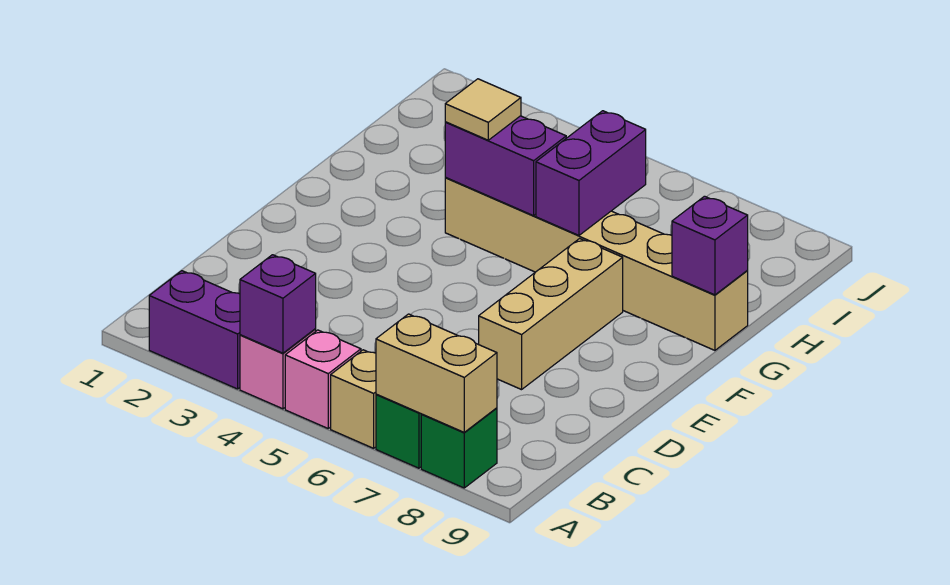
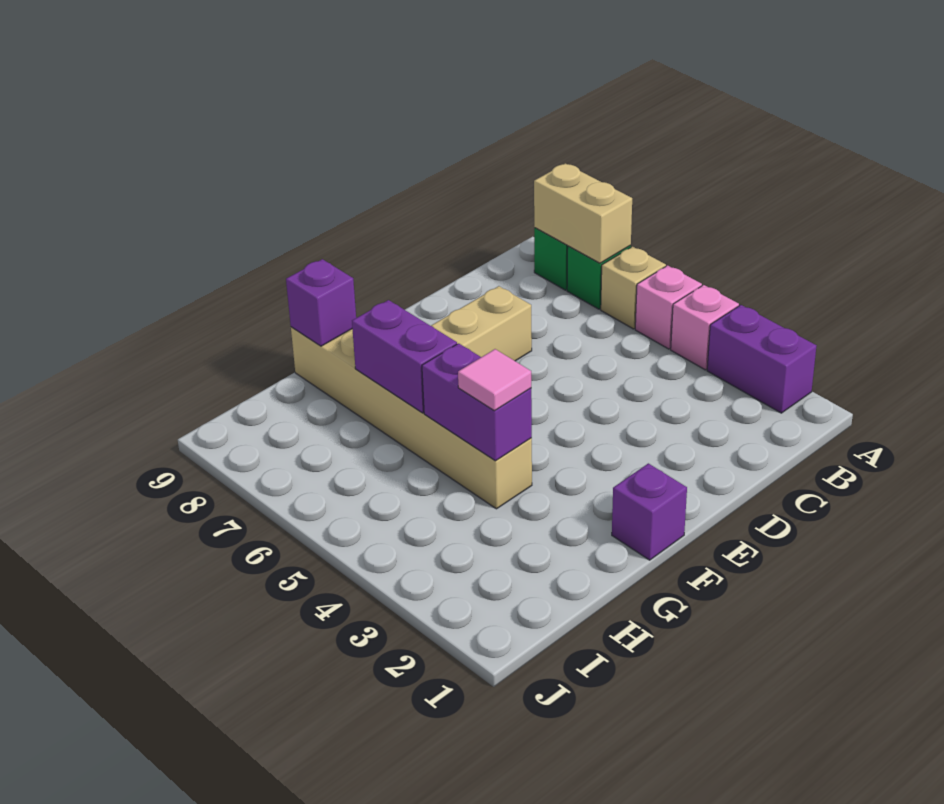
purple 1x1 brick [240,255,316,353] -> purple 1x1 brick moved to [612,463,687,560]
tan 1x1 tile [445,79,521,140] -> pink 1x1 tile [458,349,531,411]
purple 1x2 brick [536,111,646,235] -> purple 1x2 brick turned to [352,300,457,413]

